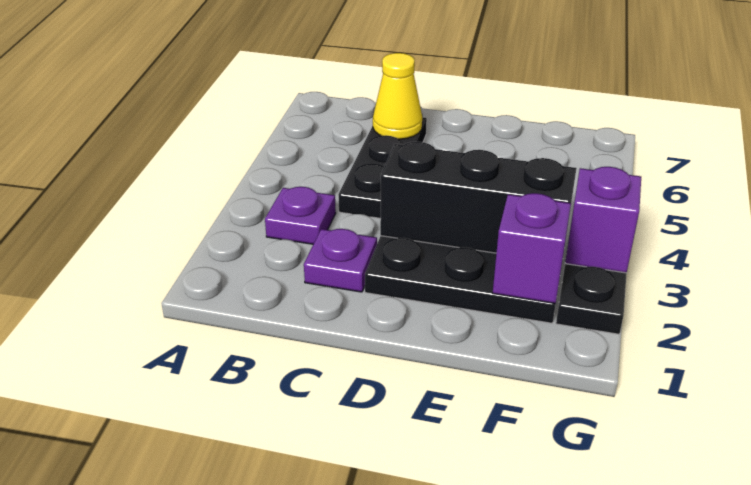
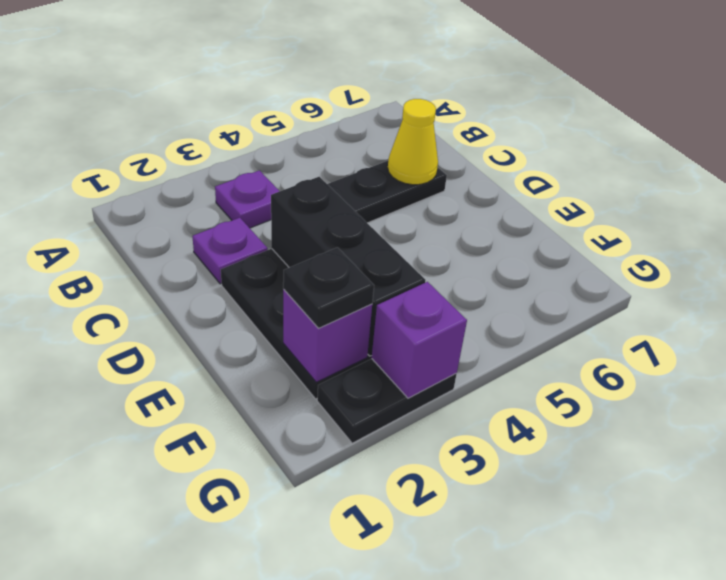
none -> black 1x1 plate [283,247,374,328]

